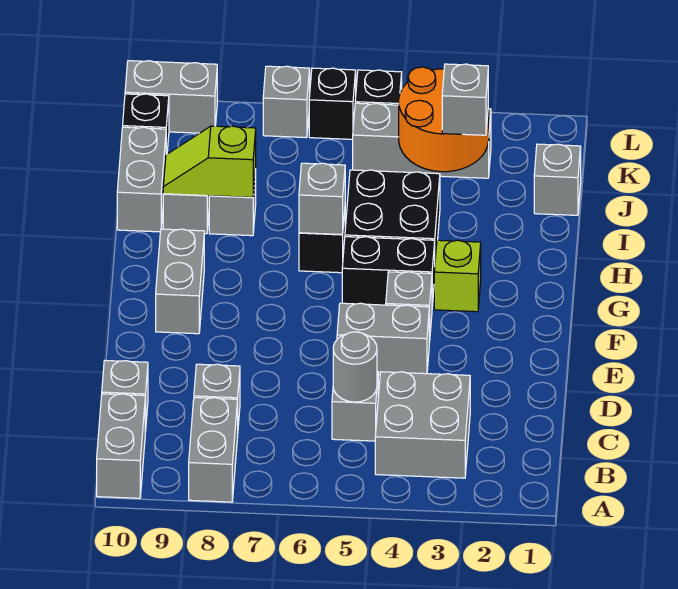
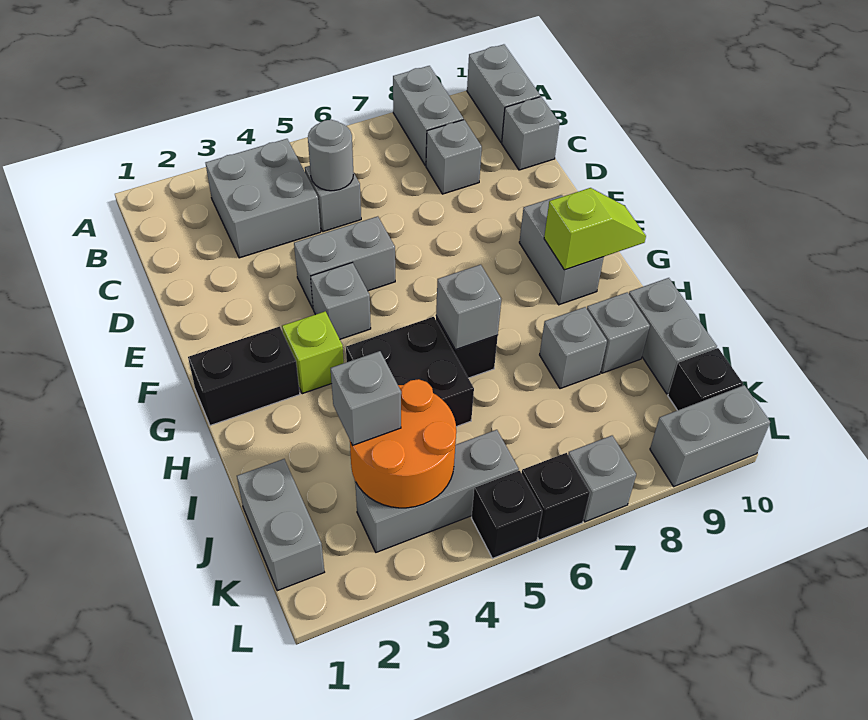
black 1x2 brick [342,237,435,306] -> black 1x2 brick moved to [188,326,300,426]
lime 1x2 slope [163,126,256,197] -> lime 1x2 slope moved to [544,188,646,270]
grey 1x1 brick [534,144,581,215] -> grey 1x2 brick [237,459,324,591]

